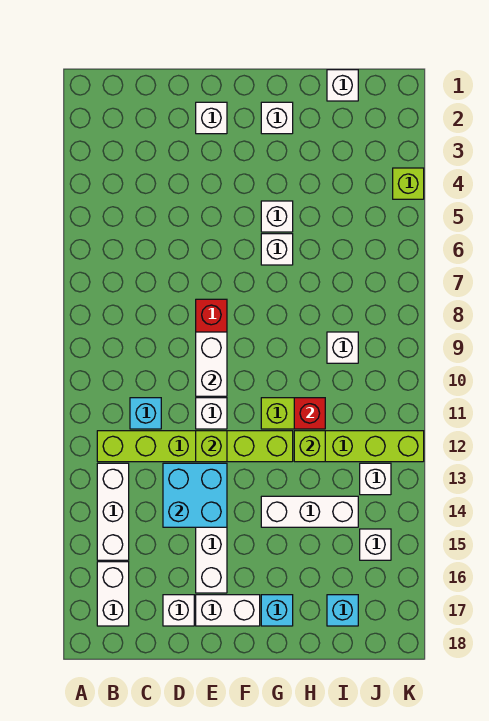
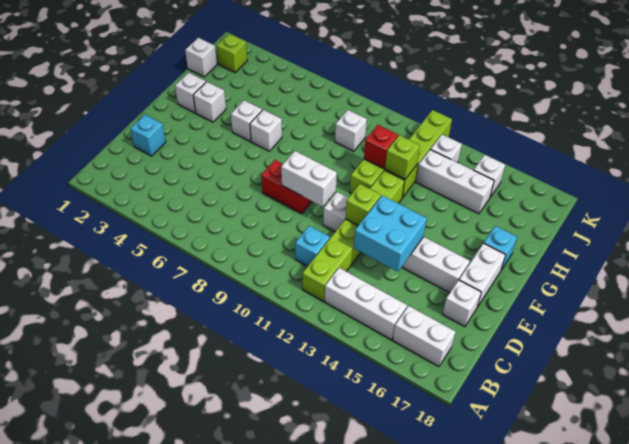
white 1x1 brick [196,102,227,134] -> white 1x1 brick moved to [193,82,226,122]
white 1x3 brick [261,496,358,527] -> white 1x3 brick turned to [416,149,494,214]
cyan 1x1 brick [327,595,358,626] -> cyan 1x1 brick moved to [130,114,166,156]
lime 1x1 brick [393,168,424,199] -> lime 1x1 brick moved to [217,33,247,72]

